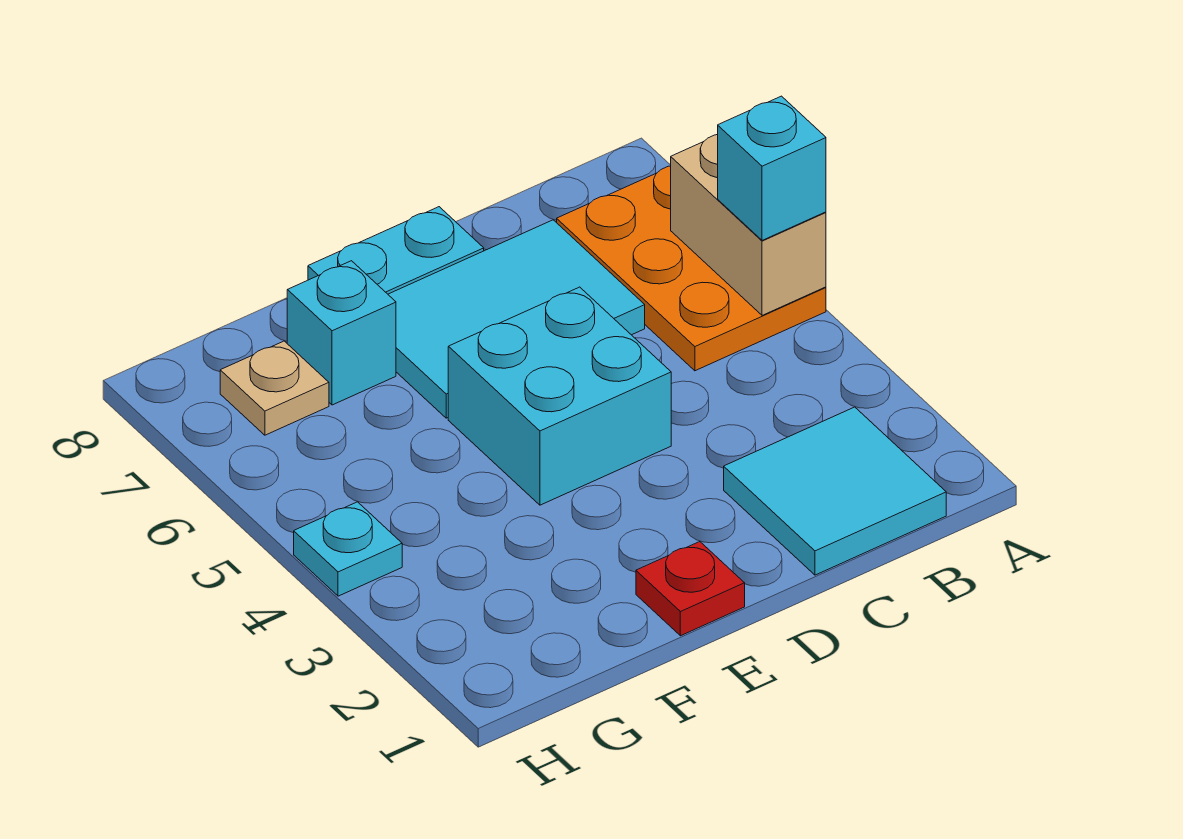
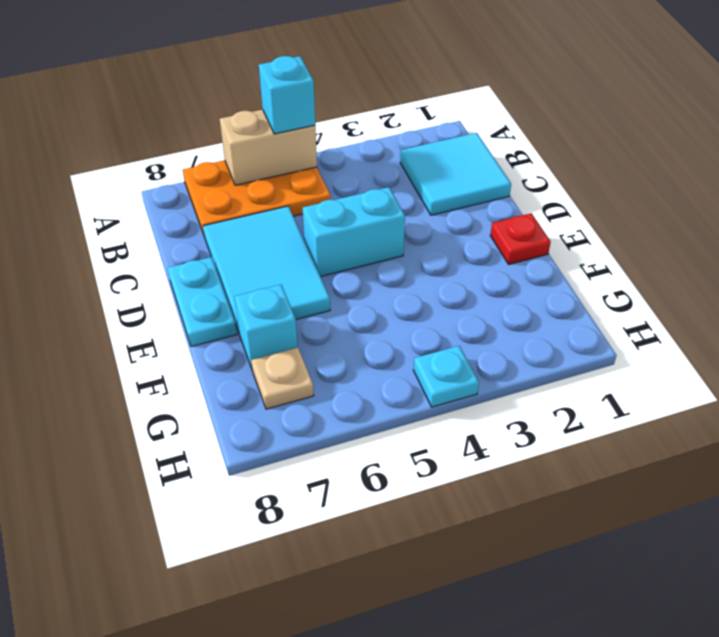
cyan 2x2 brick [448,287,671,505] -> cyan 1x2 brick [303,187,405,277]

